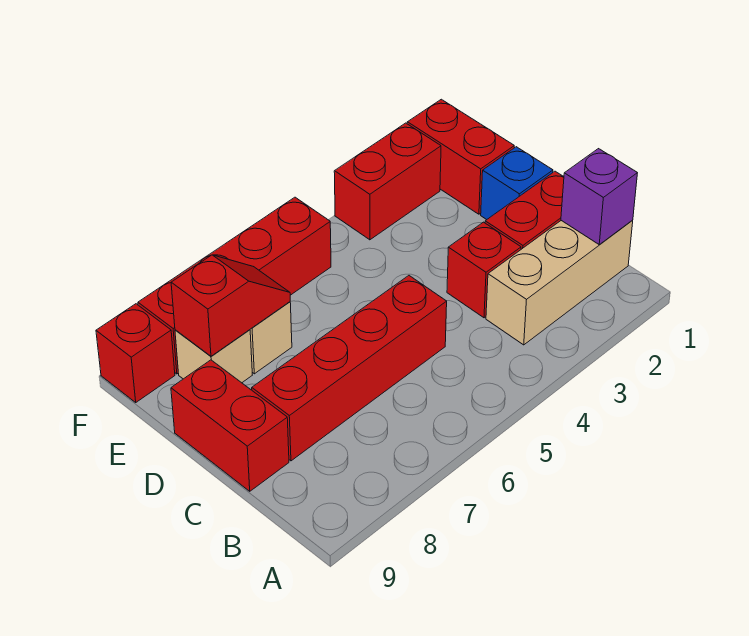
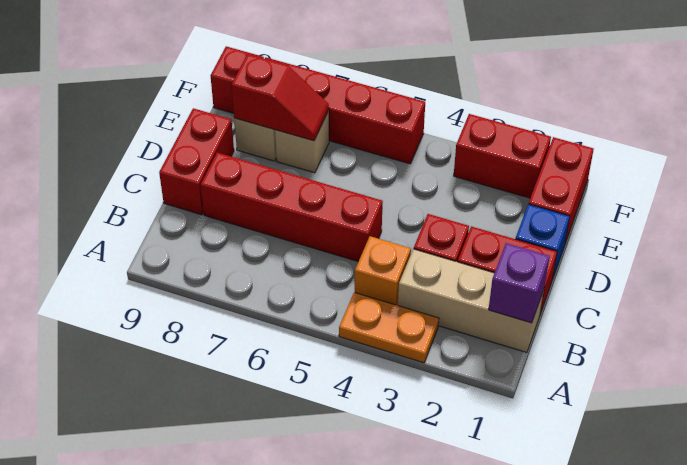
none -> orange 1x2 plate [339,292,439,363]
none -> orange 1x1 brick [355,236,411,306]

